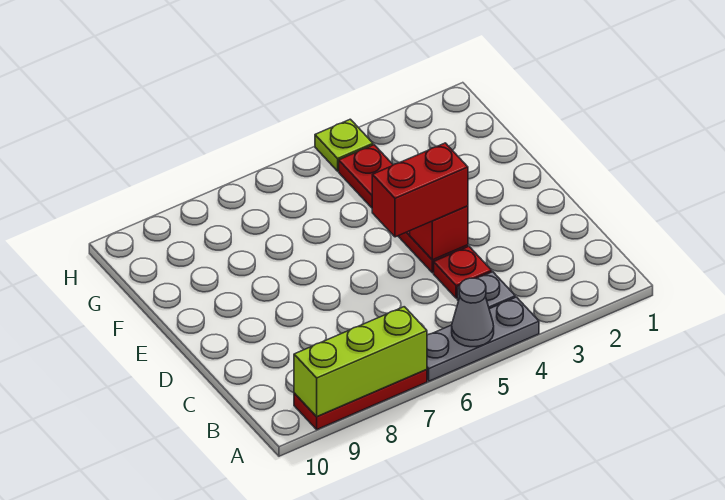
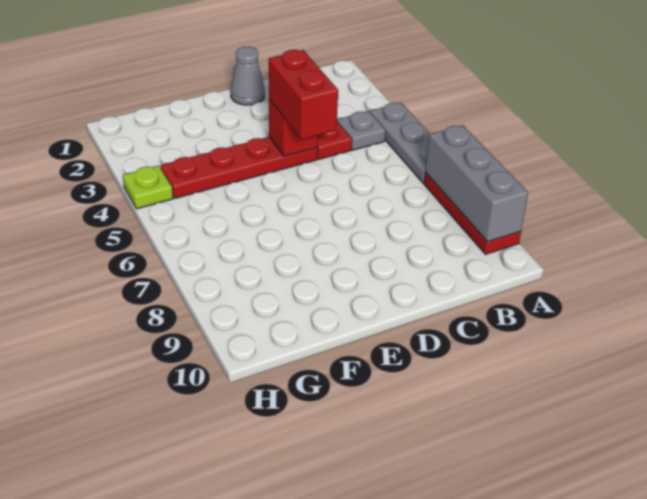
grey 1x1 cone [452,278,494,347] -> grey 1x1 cone moved to [231,47,265,105]
lime 1x3 brick [294,307,427,417] -> grey 1x3 brick [426,125,528,242]

